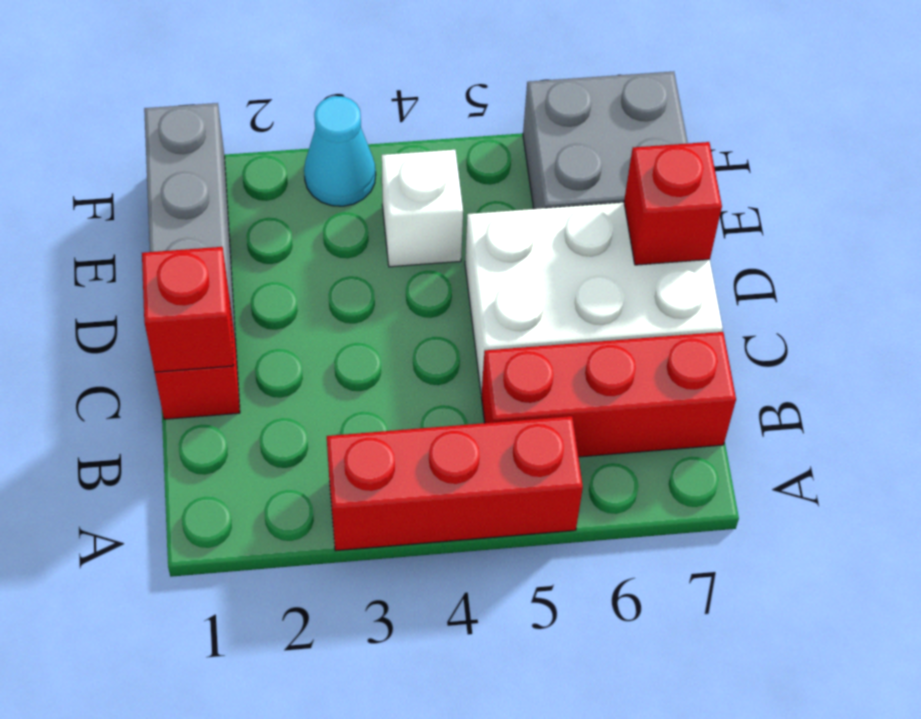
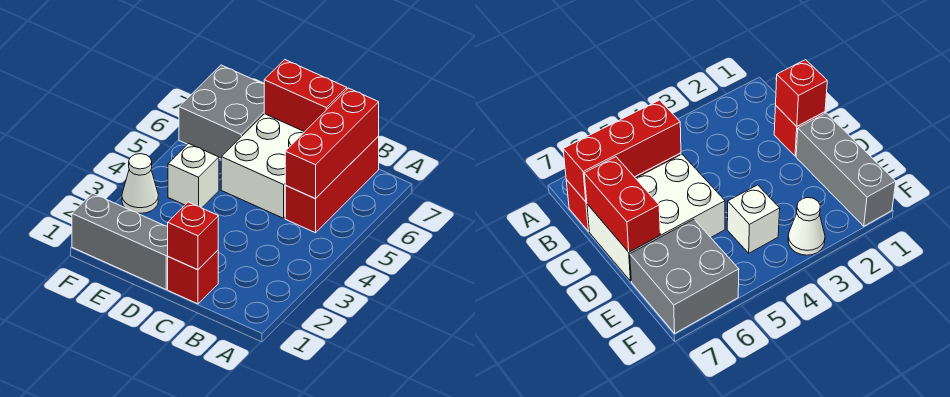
red 1x3 brick [327,416,583,551] -> red 1x3 brick moved to [285,88,379,199]
red 1x1 brick [624,142,722,265] -> red 1x2 brick [264,60,347,132]
cyan 1x1 cone [304,96,376,206] -> white 1x1 cone [122,154,158,213]

